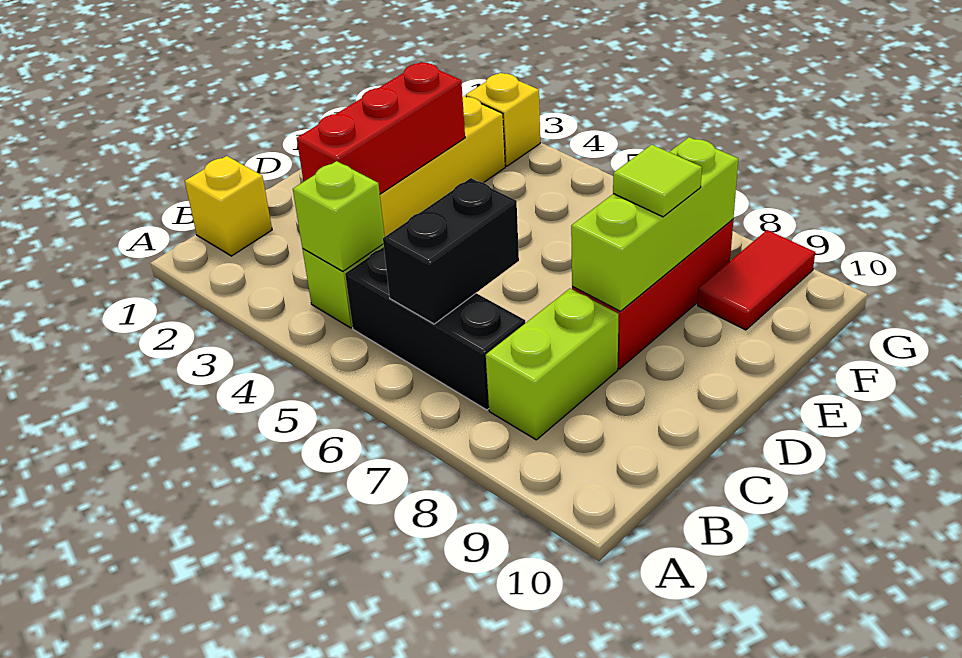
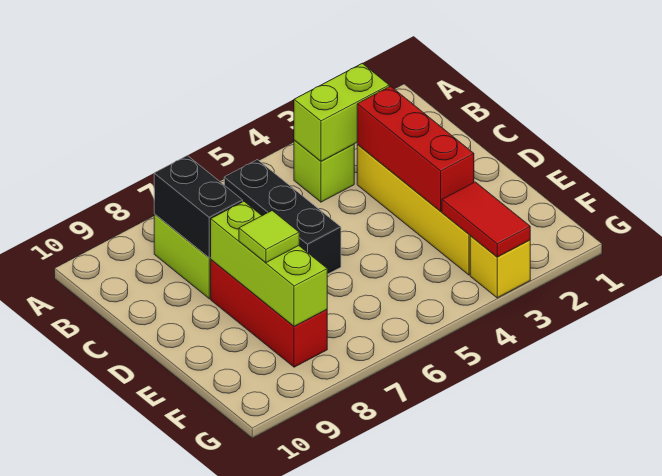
yellow 1x1 brick [185,156,272,256] -> none
lime 1x1 brick [293,161,385,271] -> lime 1x2 brick [294,63,389,161]
black 1x3 brick [345,247,525,410] -> black 1x3 brick turned to [224,160,341,274]
black 1x2 brick [383,178,519,324] -> black 1x2 brick moved to [154,156,243,258]
red 1x2 tile [698,230,815,330] -> red 1x2 tile moved to [442,182,530,257]

